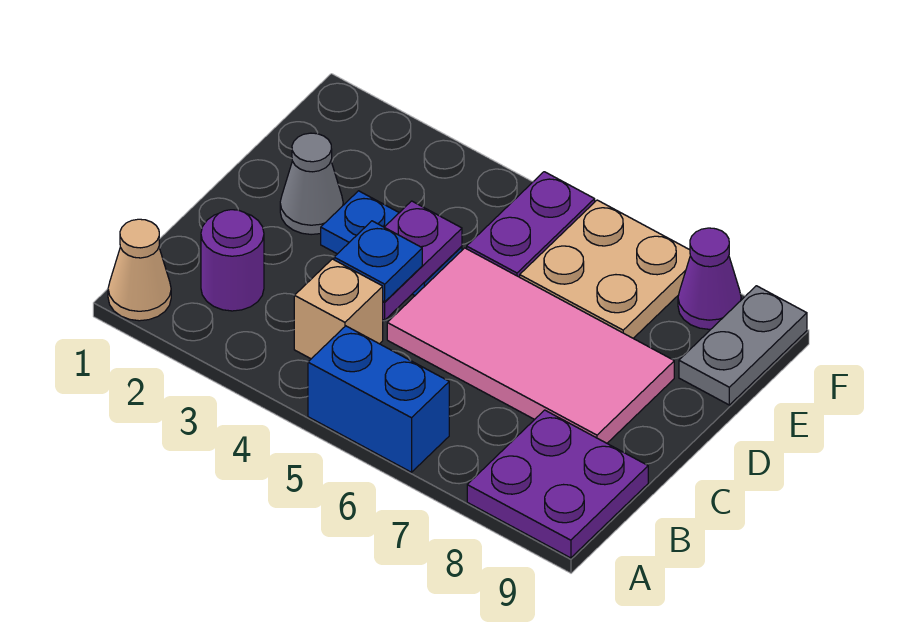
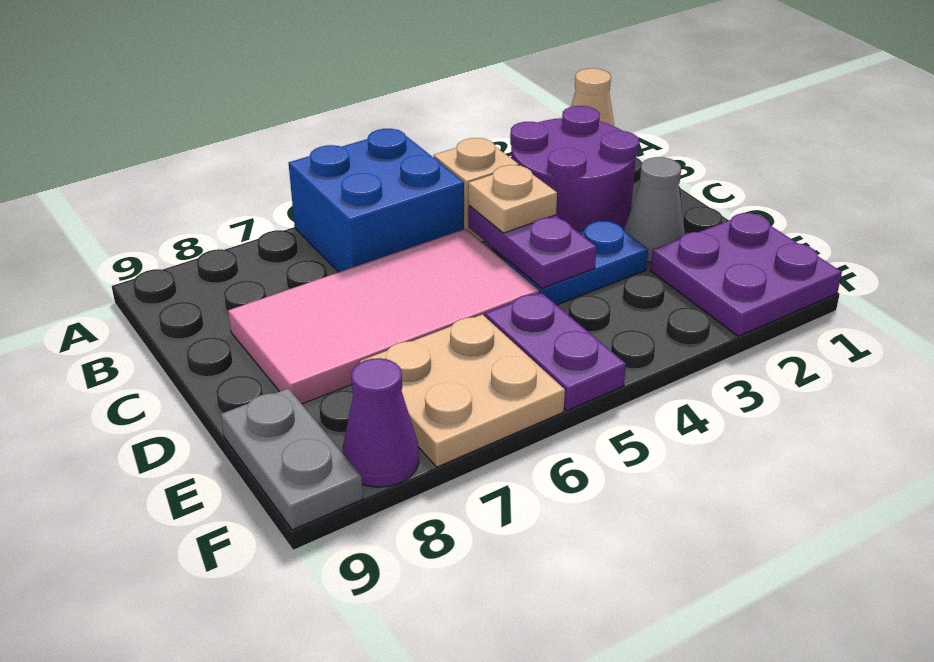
blue 1x2 brick [308,326,449,472] -> blue 2x2 brick [289,129,464,272]
purple 2x2 plate [467,410,648,558] -> purple 2x2 plate moved to [651,213,842,336]
purple 1x1 round brick [201,210,264,311] -> purple 2x2 round brick [510,106,639,232]
blue 1x1 plate [334,221,422,302] -> tan 1x1 plate [468,165,557,233]

